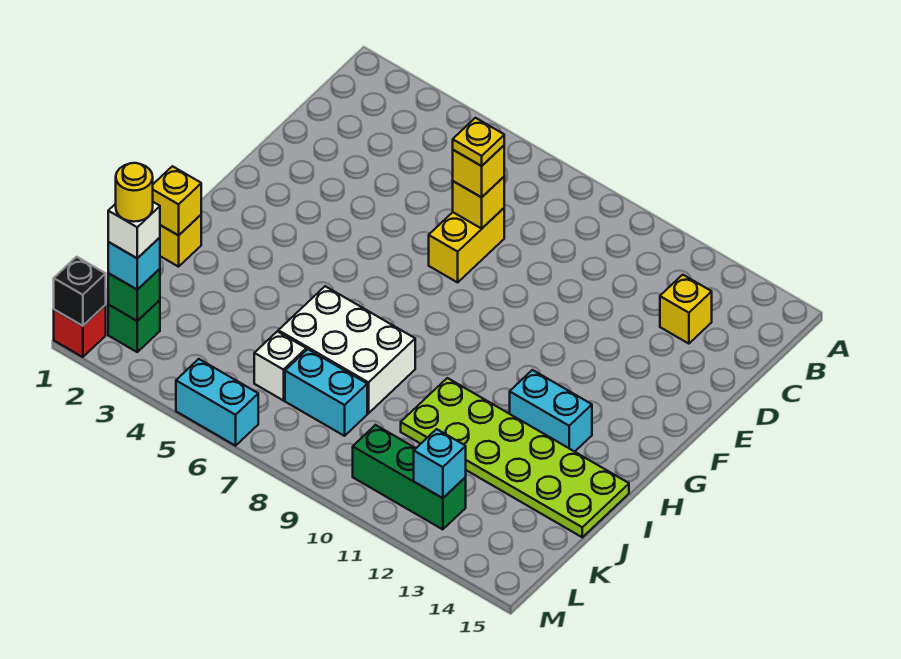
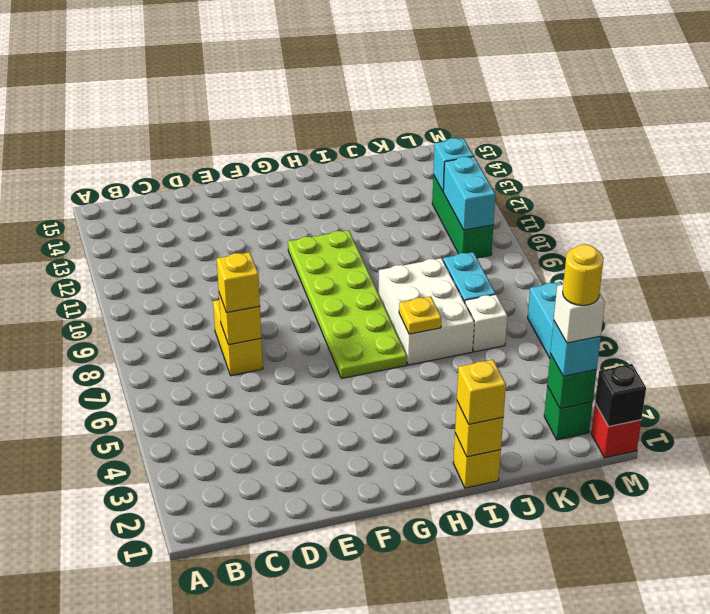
yellow 1x1 brick [660,275,712,344] -> yellow 1x1 brick moved to [457,360,506,424]
yellow 1x2 brick [429,208,504,282] -> yellow 1x2 brick turned to [213,300,263,376]
yellow 1x1 plate [453,118,504,166] -> yellow 1x1 plate moved to [399,297,442,334]
cyan 1x2 brick [510,370,592,452] -> cyan 1x2 brick moved to [443,157,495,230]
lime 2x6 plate [401,378,629,537] -> lime 2x6 plate moved to [288,230,407,379]

